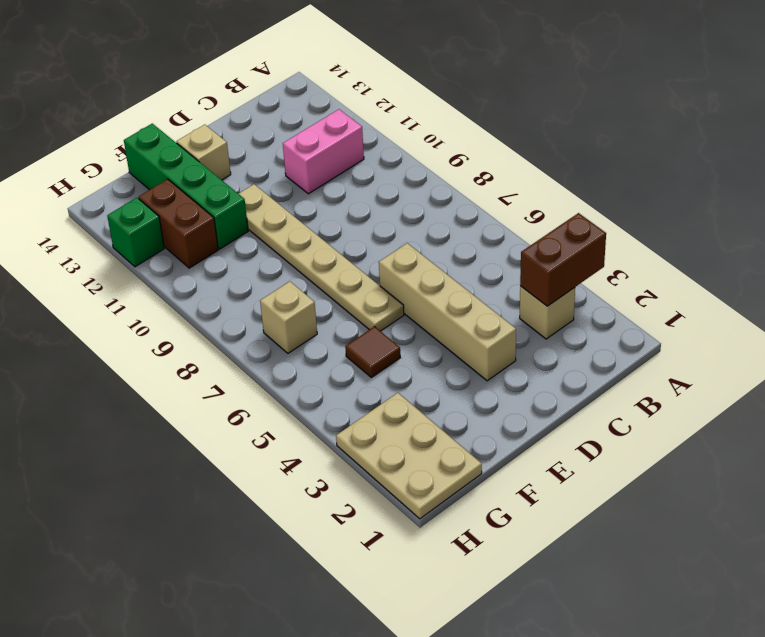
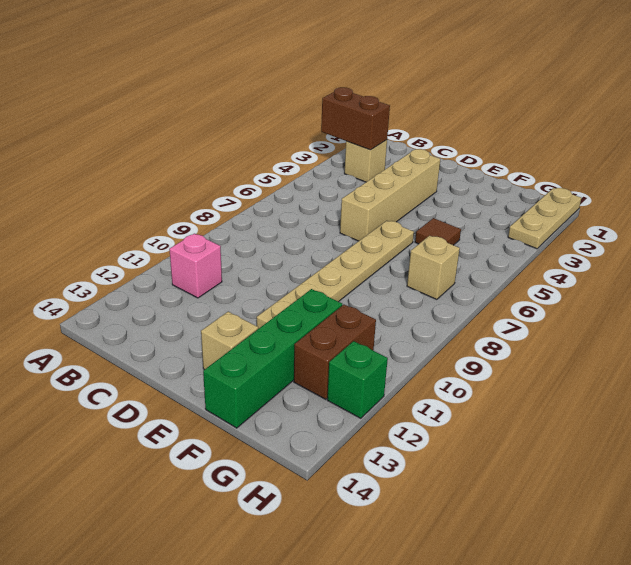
pink 1x2 brick [283,109,364,194] -> pink 1x1 brick [169,234,222,298]
tan 2x3 plate [336,393,482,519] -> tan 1x3 plate [508,188,581,249]

